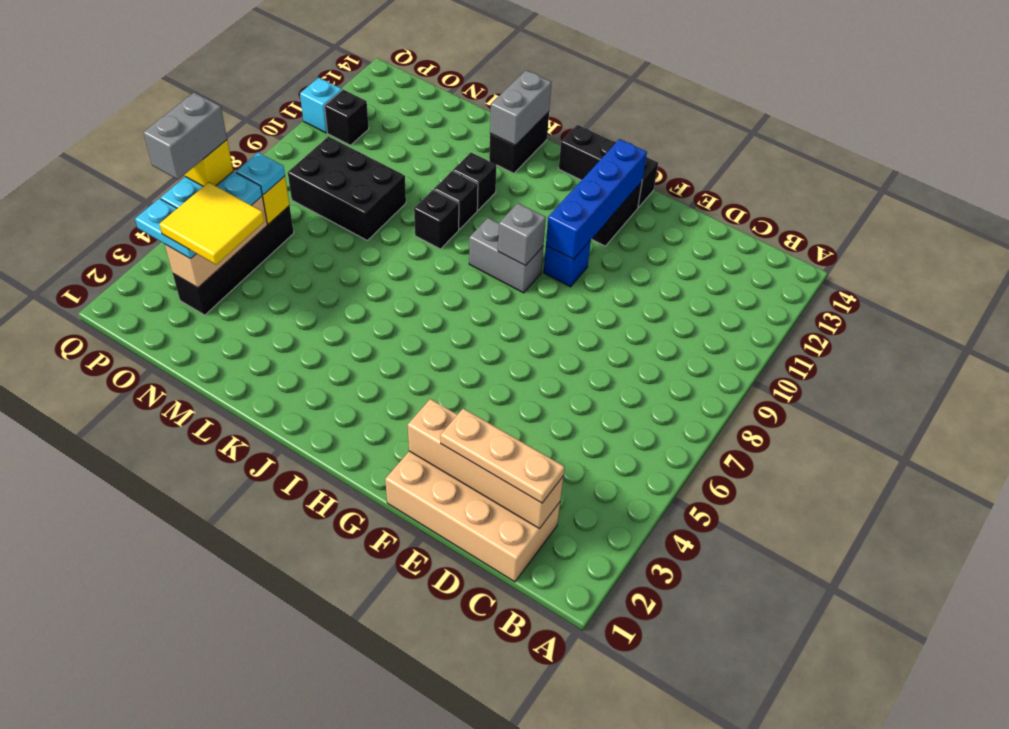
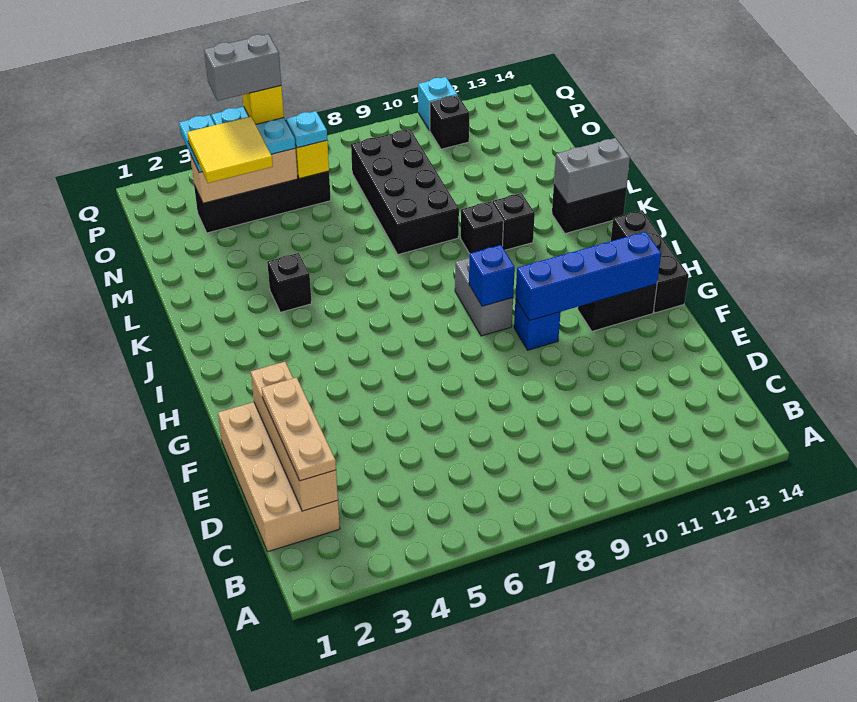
grey 1x1 brick [498,203,546,266] -> blue 1x1 brick [469,245,515,306]
black 1x1 brick [414,190,459,249] -> black 1x1 brick moved to [267,253,312,312]
black 2x3 brick [288,136,406,240] -> black 2x4 brick [351,129,459,255]

